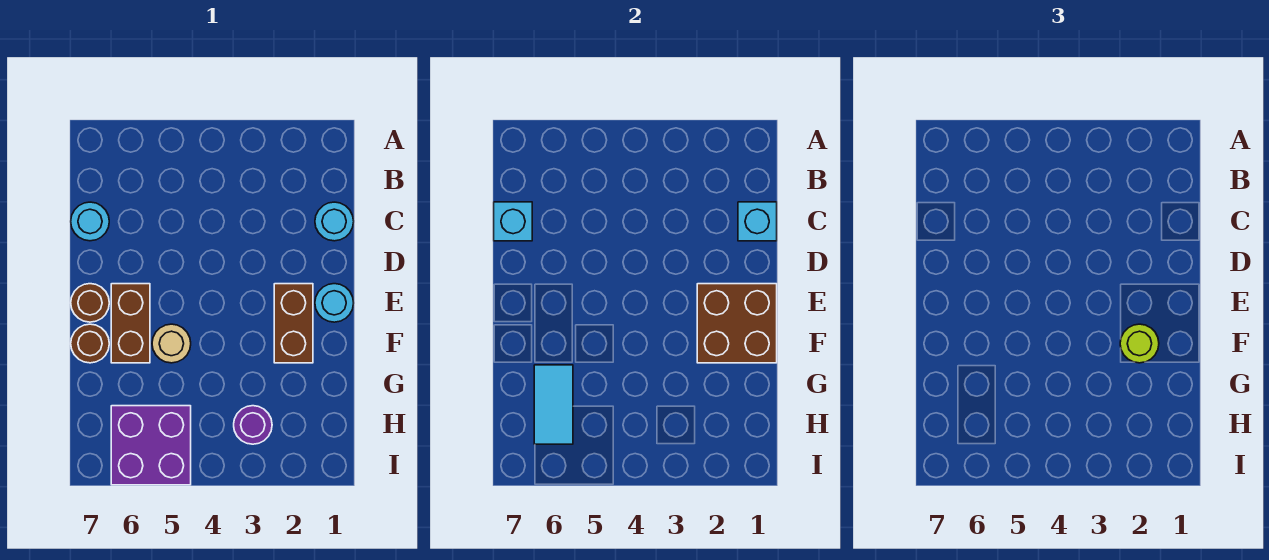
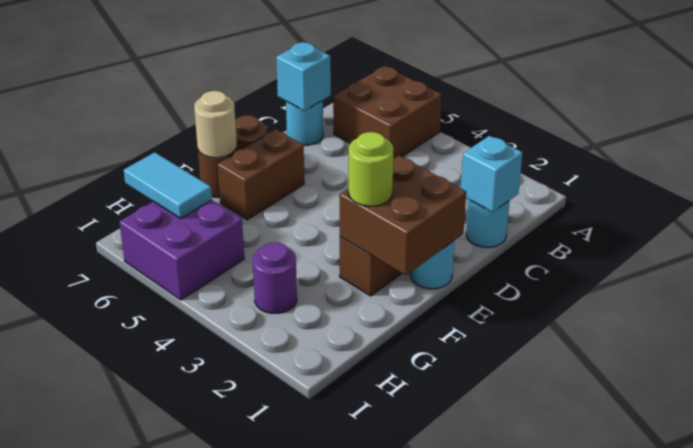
none -> brown 2x2 brick [333,66,442,159]
tan 1x1 round brick [152,324,191,363] -> tan 1x1 round brick moved to [194,91,237,158]
cyan 1x2 tile [534,365,573,444] -> cyan 1x2 tile turned to [124,152,212,218]

